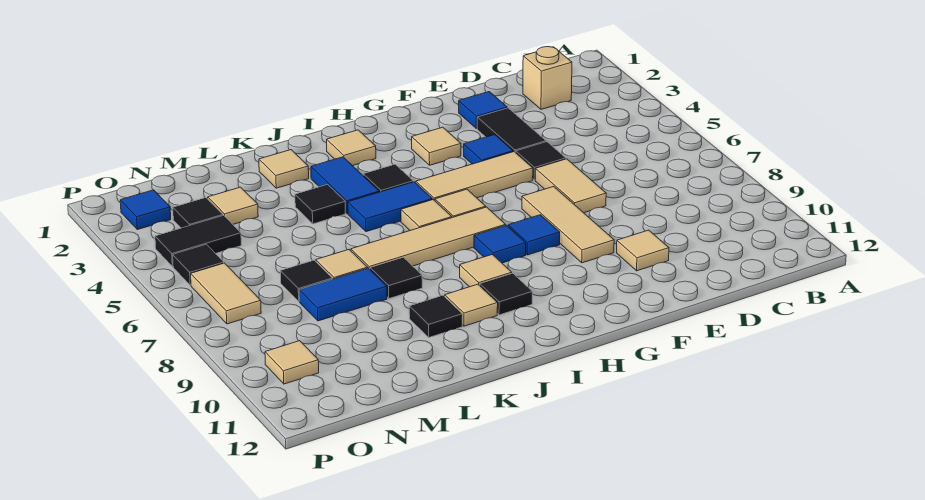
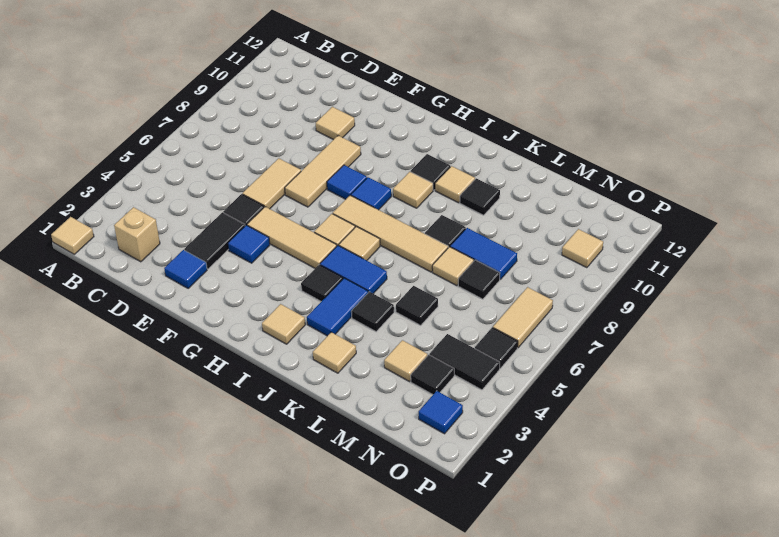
tan 1x1 tile [412,127,461,165] -> tan 1x1 tile moved to [51,217,94,254]
none -> black 1x1 tile [396,286,438,325]

